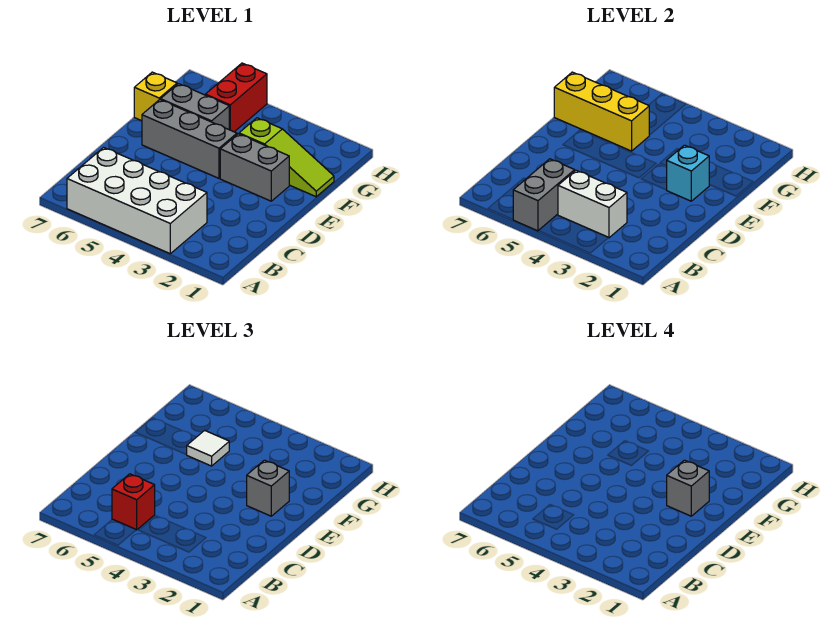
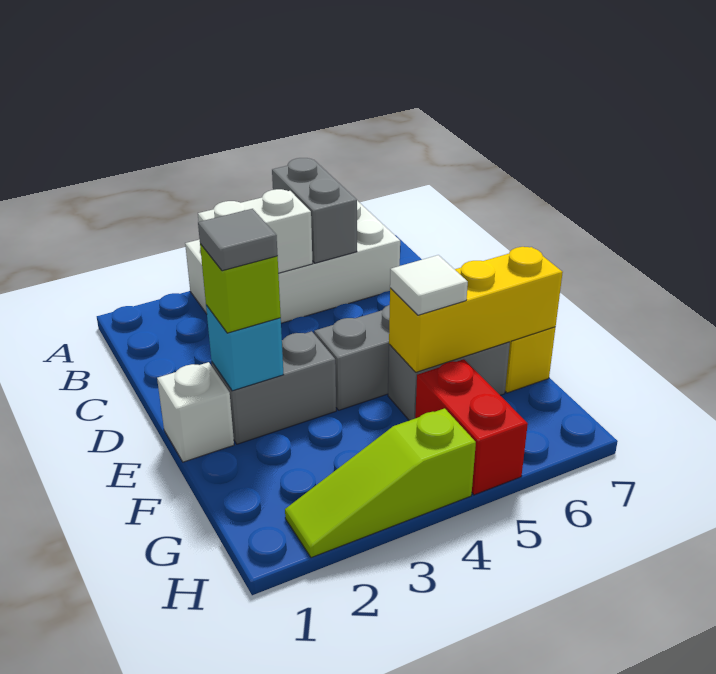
red 1x1 brick [112,474,155,530] -> none
none -> white 1x1 brick [157,362,234,462]
grey 1x1 brick [247,460,289,516] -> lime 1x1 brick [200,244,281,333]
grey 1x1 brick [667,460,709,516] -> grey 1x1 tile [198,209,278,271]
lime 1x3 slope [239,118,334,197] -> lime 1x3 slope moved to [285,408,476,558]

